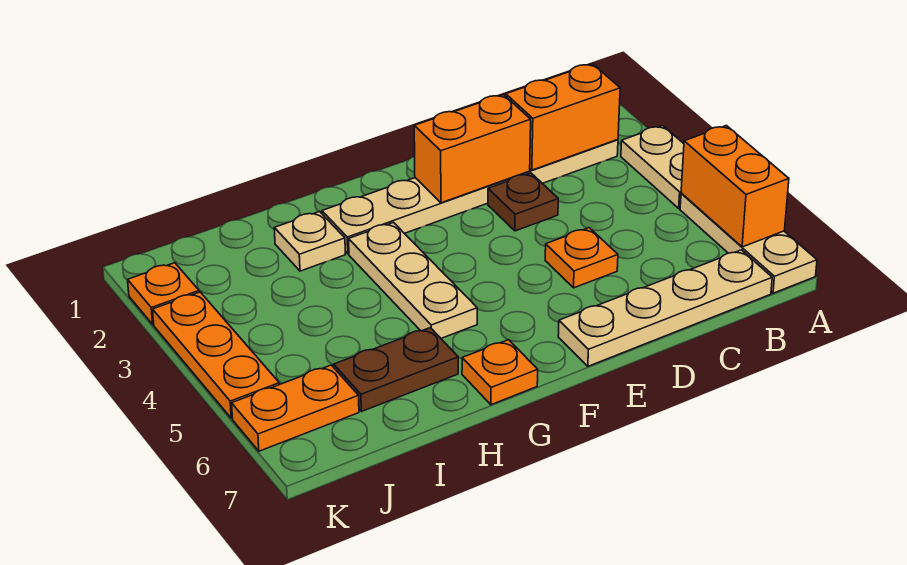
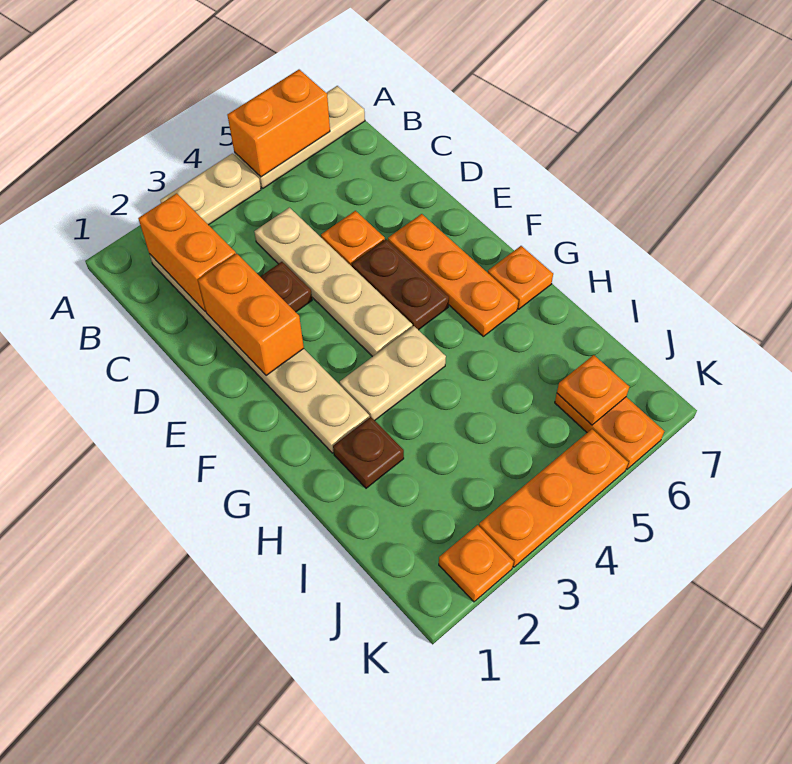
tan 1x4 plate [558,250,772,366] -> tan 1x4 plate moved to [254,208,412,357]
none -> orange 1x3 plate [388,214,518,336]
tan 1x3 plate [349,222,477,338] -> tan 1x2 plate [340,326,446,420]
tan 1x1 plate [274,212,345,271] -> brown 1x1 plate [333,417,404,488]
brown 1x2 plate [334,328,458,412] -> brown 1x2 plate moved to [352,239,449,330]
none -> orange 1x1 plate [557,355,629,425]

